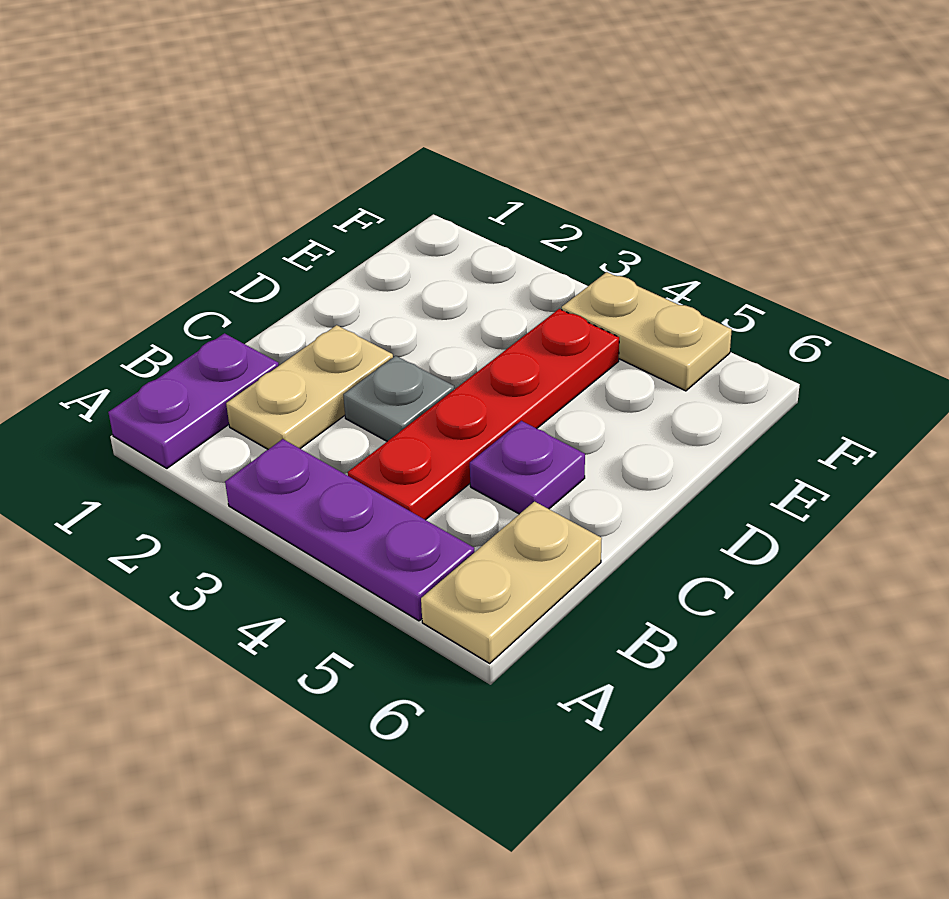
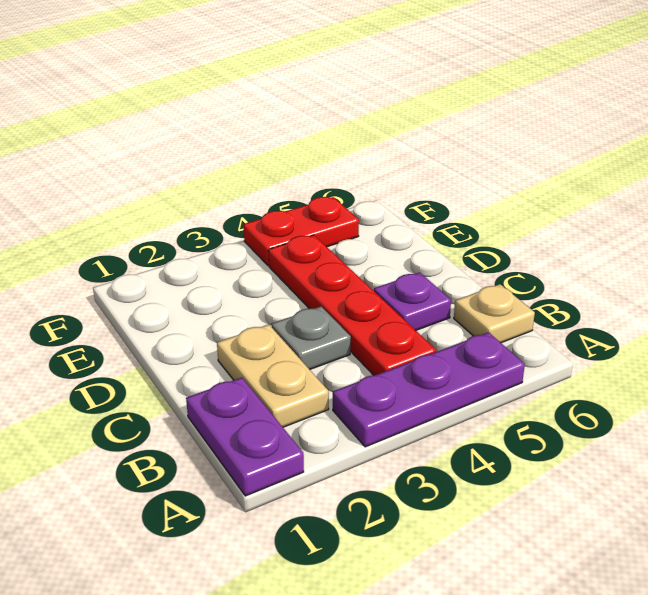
tan 1x2 plate [421,502,602,663] -> tan 1x1 plate [454,284,535,343]
tan 1x2 plate [561,272,732,391] -> red 1x2 plate [244,197,359,266]

